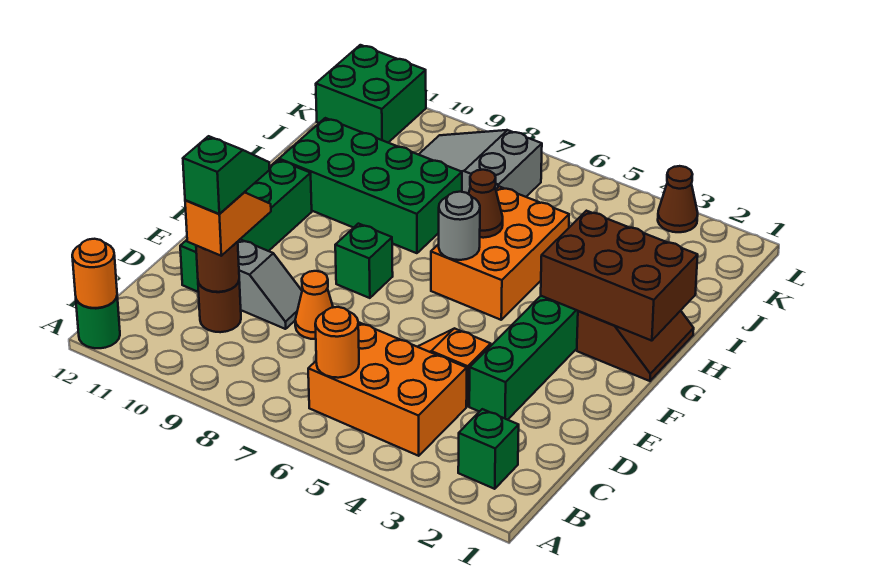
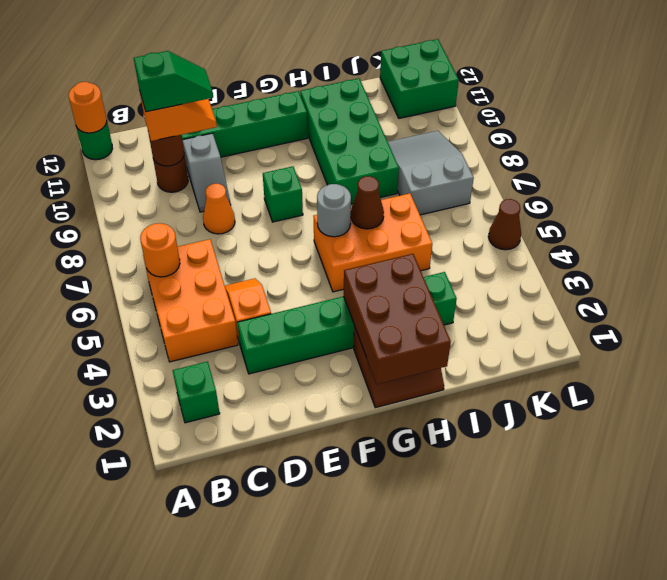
brown 1x1 cone [658,166,698,232] -> brown 1x1 cone moved to [488,199,521,250]

